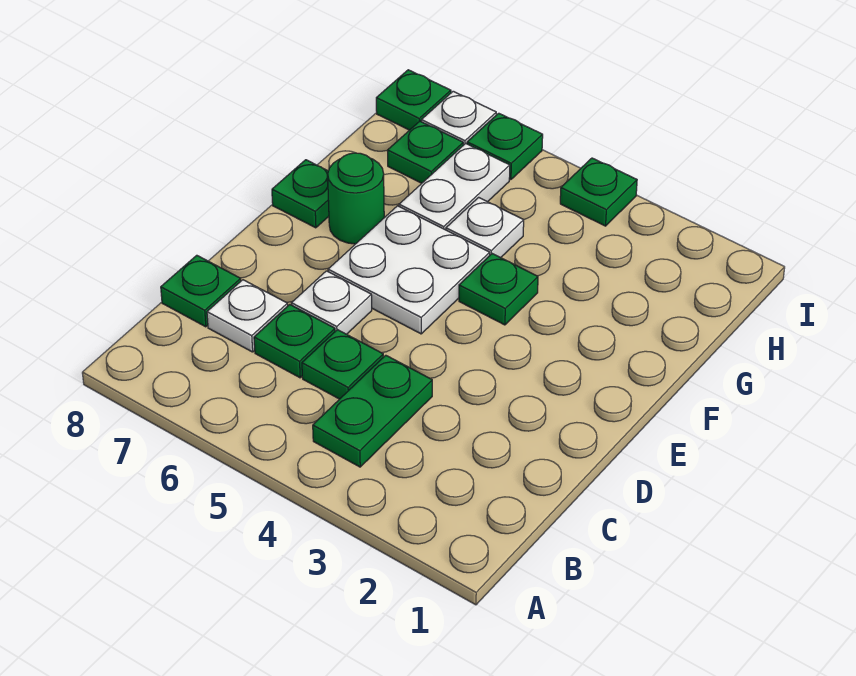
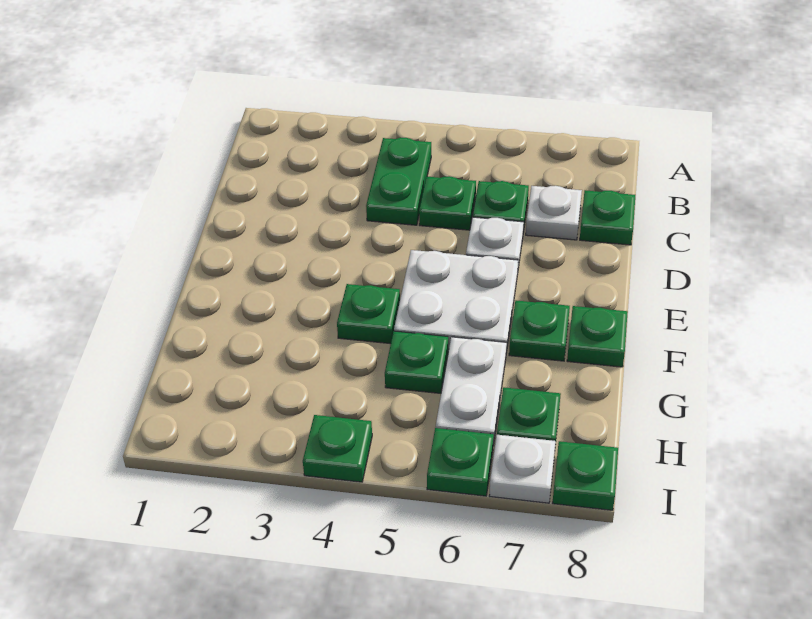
green 1x1 round brick [328,153,384,244] -> green 1x1 plate [509,300,570,361]
white 1x1 plate [446,197,524,258] -> green 1x1 plate [385,331,448,393]

